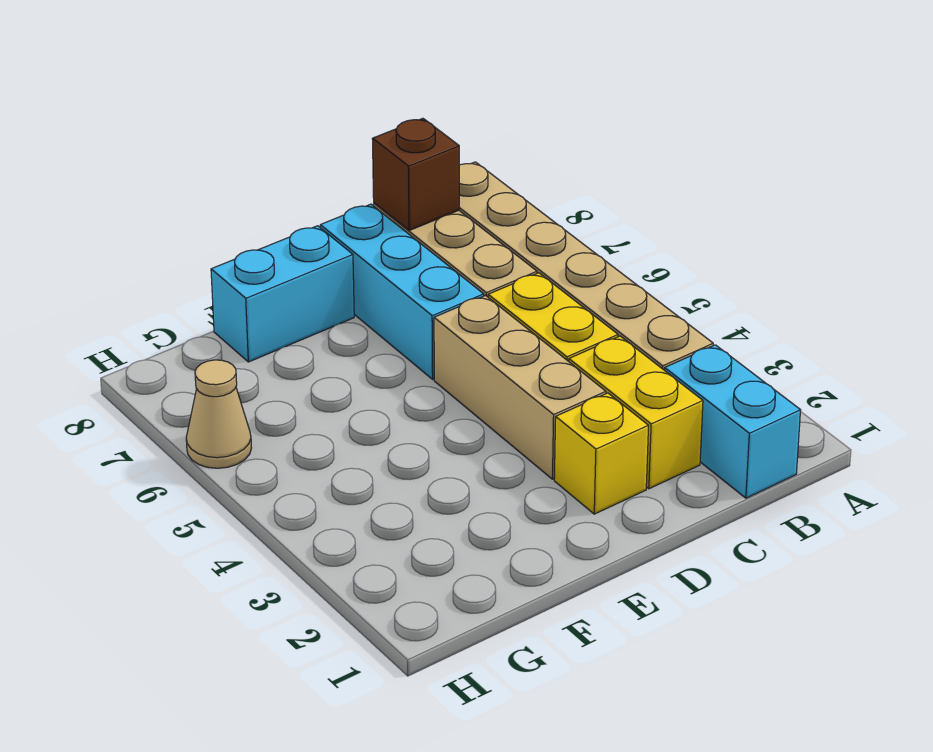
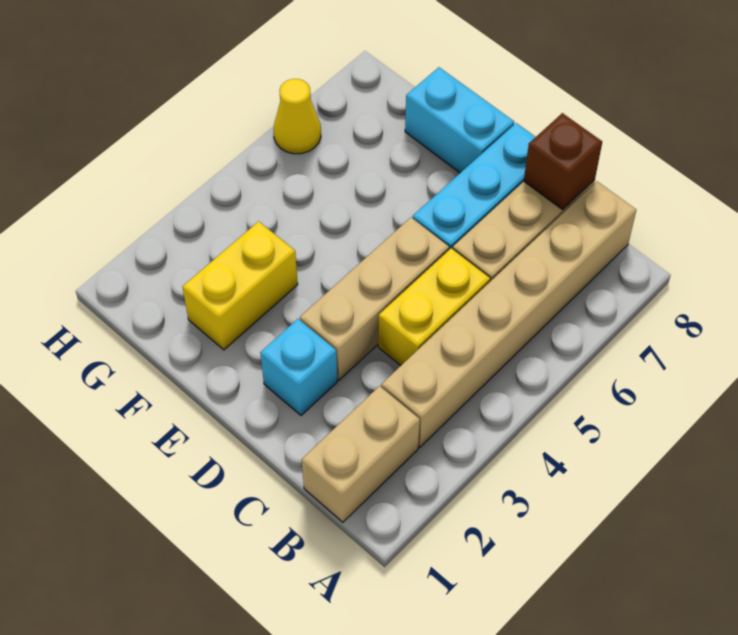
cyan 1x2 brick [665,345,801,498] -> tan 1x2 brick [302,386,420,522]
yellow 1x2 brick [569,336,703,489] -> yellow 1x2 brick moved to [182,221,298,350]
yellow 1x1 brick [554,393,649,514] -> cyan 1x1 brick [260,319,337,415]
tan 1x1 cone [186,360,251,468] -> yellow 1x1 cone [274,79,321,154]

